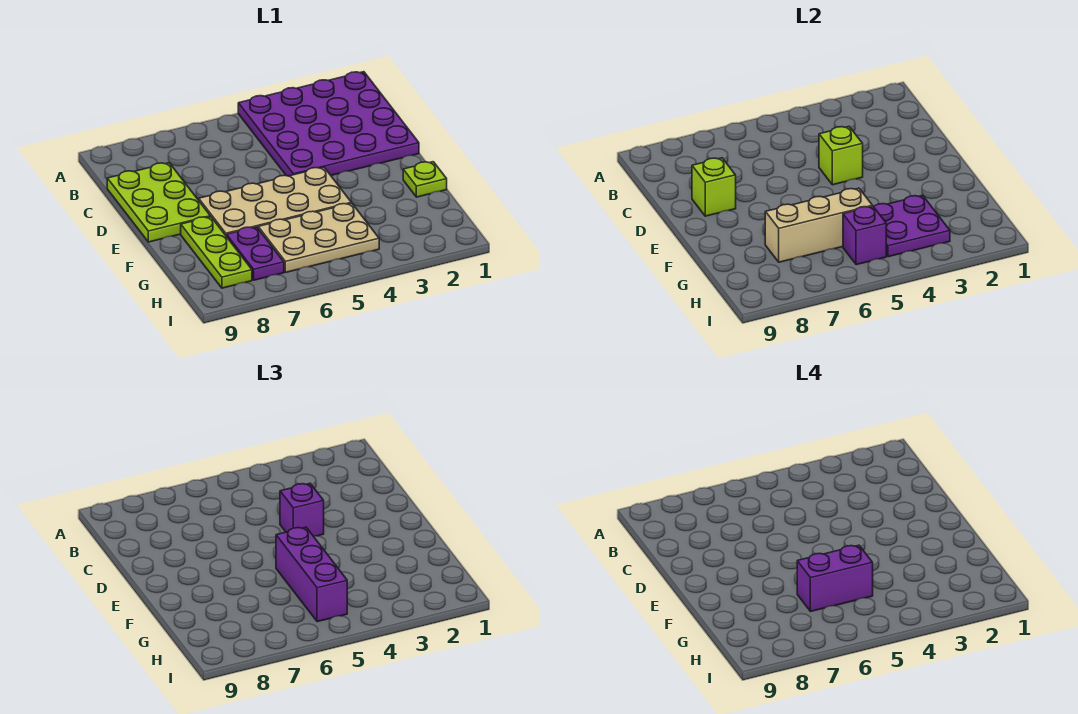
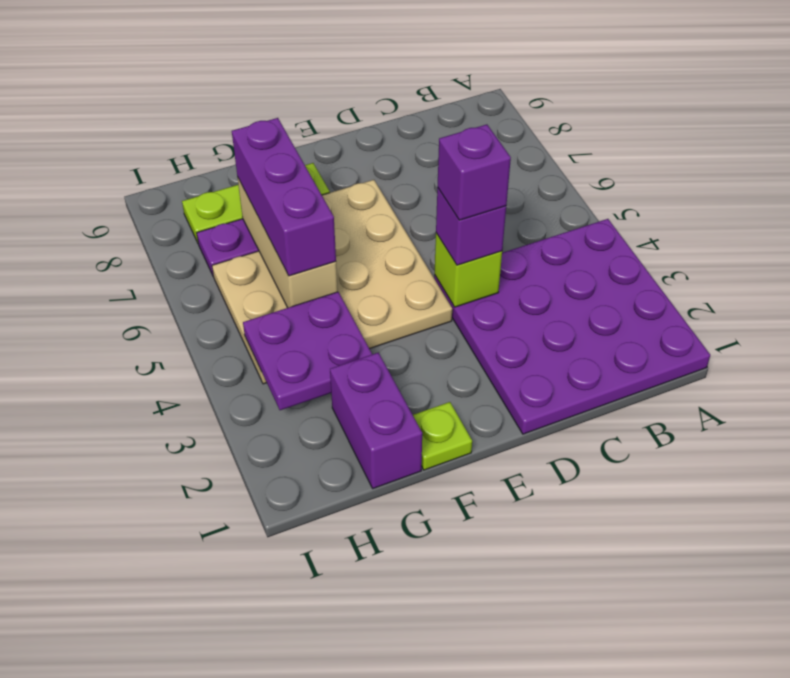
lime 2x3 plate [107,163,210,242] -> none
lime 1x1 brick [692,158,736,216] -> none
purple 1x3 brick [276,527,347,622] -> purple 1x3 brick turned to [232,118,336,276]
purple 1x2 brick [797,545,873,612] -> purple 1x2 brick moved to [330,353,422,488]
purple 1x1 brick [843,206,886,265] -> purple 1x1 brick moved to [438,124,511,220]

